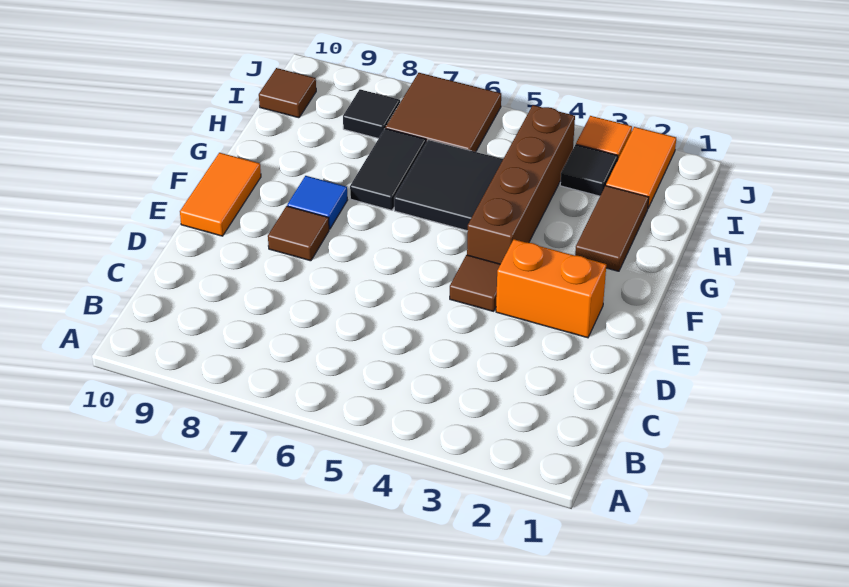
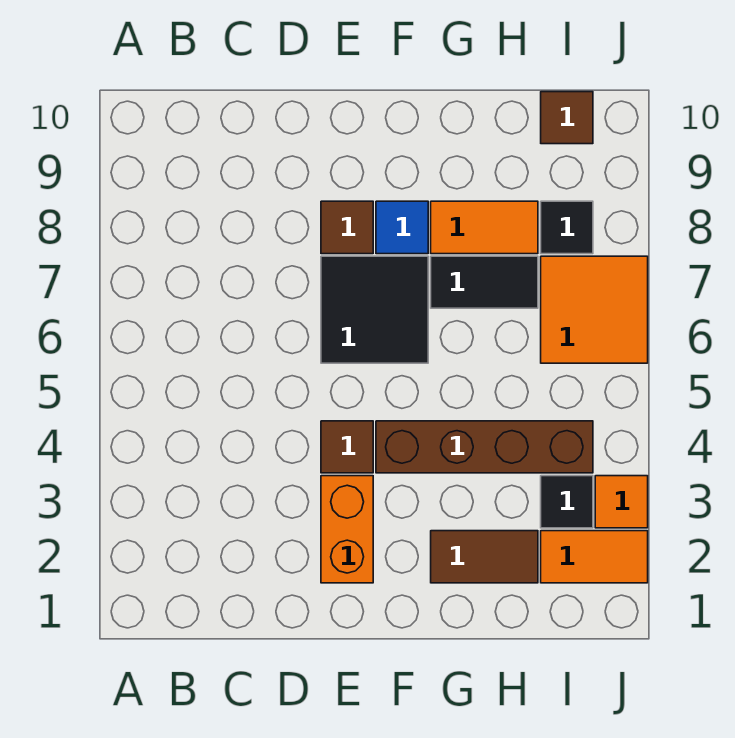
orange 1x2 tile [180,153,261,236] -> orange 1x2 tile moved to [431,201,538,254]
black 2x2 tile [394,140,503,231] -> black 2x2 tile moved to [321,256,428,363]
brown 2x2 tile [386,73,501,152] -> orange 2x2 tile [541,256,648,363]

